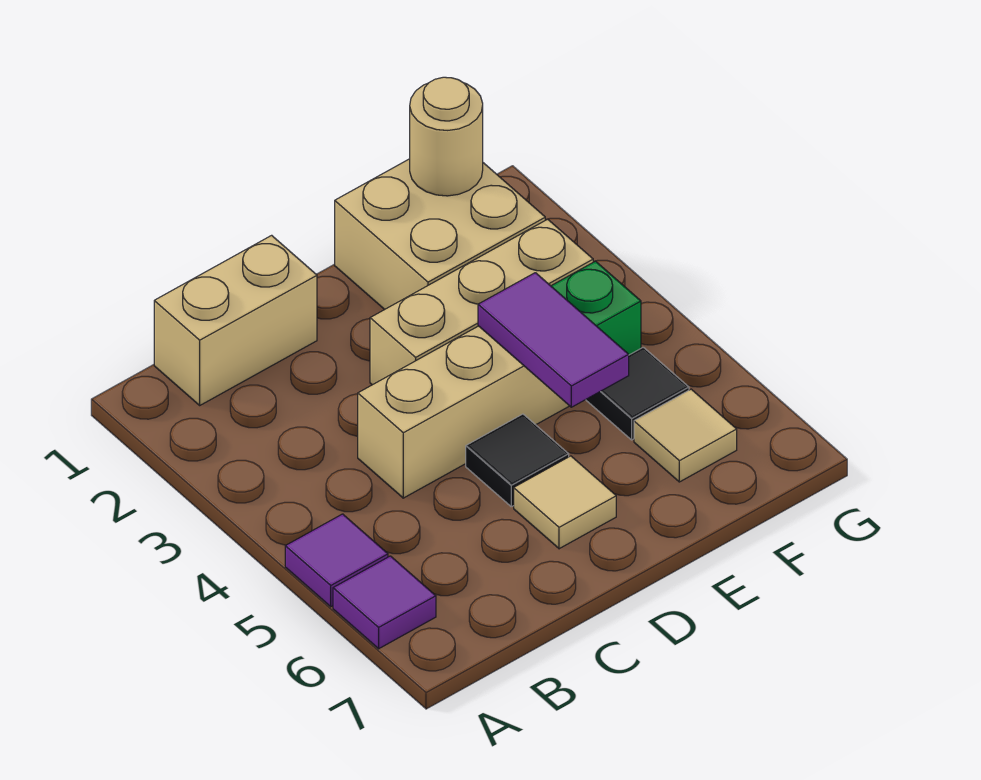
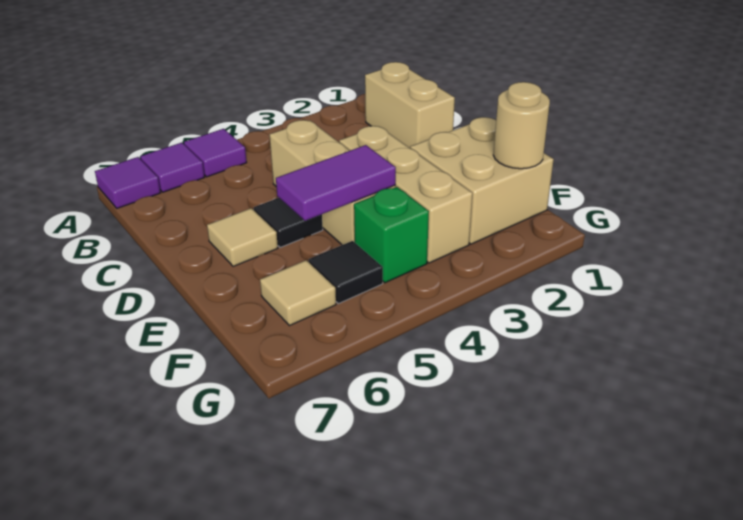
none -> purple 1x1 tile [95,157,160,208]

